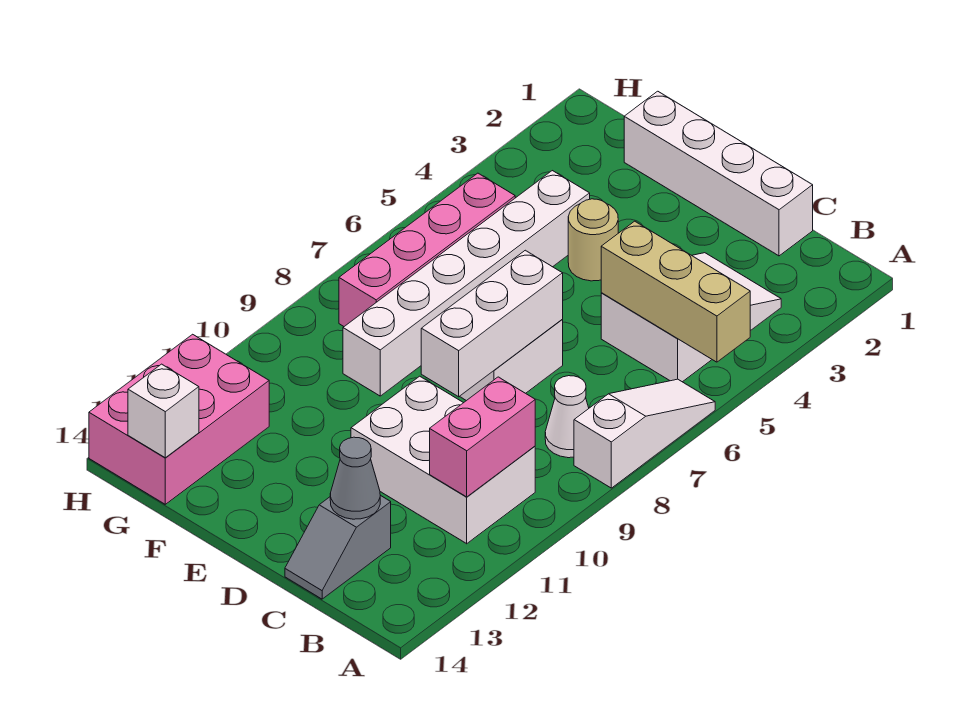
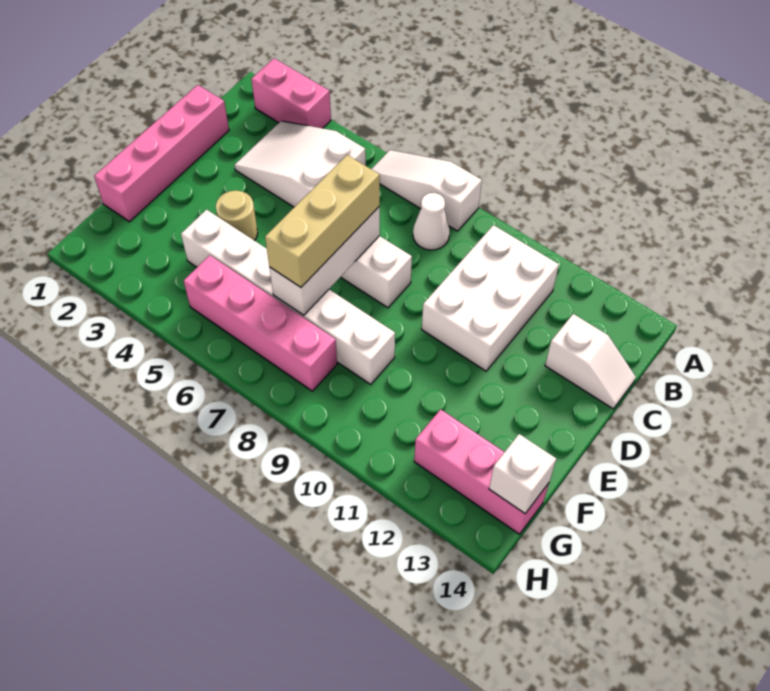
tan 1x3 brick [601,221,750,362] -> tan 1x3 brick moved to [265,155,380,287]
pink 1x2 brick [430,377,535,497] -> pink 1x2 brick moved to [251,58,331,128]
white 1x4 brick [624,91,813,256] -> pink 1x4 brick [94,85,229,222]
grey 1x2 slope [285,495,391,599] -> white 1x2 slope [545,314,636,409]
grey 1x1 cone [330,437,380,519] -> none
white 1x3 brick [421,250,563,397] -> white 1x3 brick turned to [269,207,380,315]
pink 2x3 brick [89,334,269,504] -> pink 1x3 brick [414,409,549,534]

